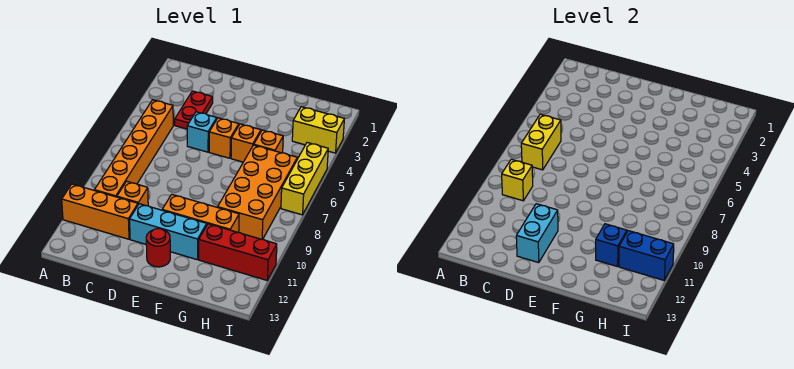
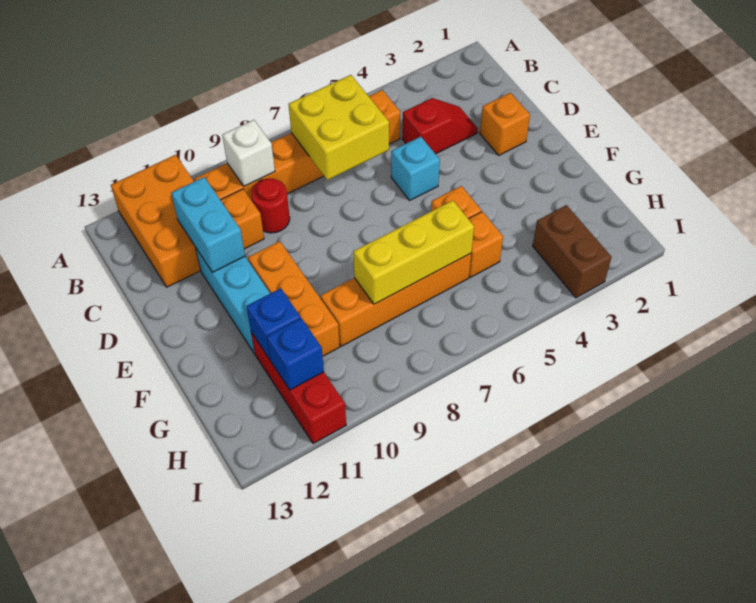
orange 1x3 brick [62,184,138,239] -> orange 2x3 brick [111,155,201,287]
yellow 1x2 brick [521,114,561,170] -> yellow 2x2 brick [289,75,389,180]
yellow 1x1 brick [502,159,533,201] -> white 1x1 brick [222,120,275,186]
red 1x2 plate [175,91,213,129] -> red 1x2 slope [402,98,478,154]
cyan 1x2 brick [516,204,558,263] -> cyan 1x2 brick turned to [171,177,245,273]
orange 1x1 brick [209,118,239,158] -> orange 1x1 brick moved to [480,93,530,155]
red 1x1 round brick [146,229,170,267] -> red 1x1 round brick moved to [251,178,290,233]
orange 2x4 brick [218,145,297,240] -> orange 1x4 brick [321,254,471,346]
yellow 1x2 brick [292,107,344,153] -> brown 1x2 brick [533,205,611,298]
blue 1x2 brick [619,231,674,280] -> blue 1x1 brick [267,318,324,390]
yellow 1x3 brick [281,143,328,215] -> yellow 1x3 brick moved to [353,200,474,304]

